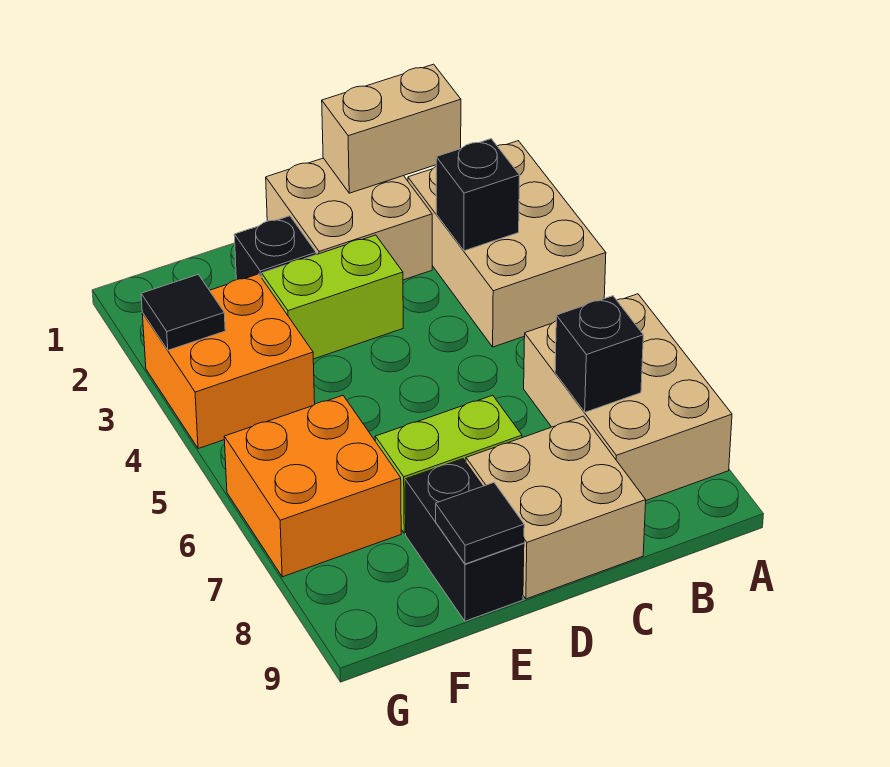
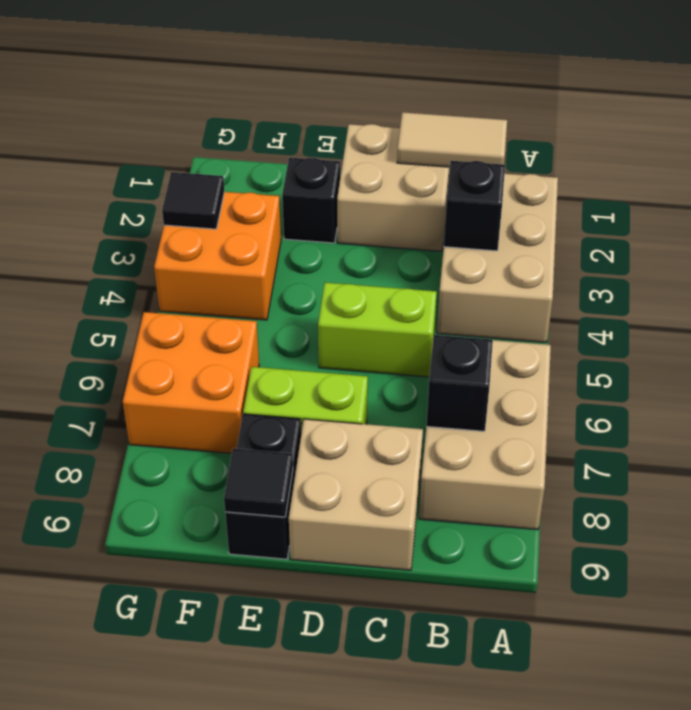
tan 1x2 brick [322,64,461,193] -> tan 1x2 tile [397,112,507,167]
lime 1x2 brick [262,235,403,359] -> lime 1x2 brick moved to [318,283,437,377]

